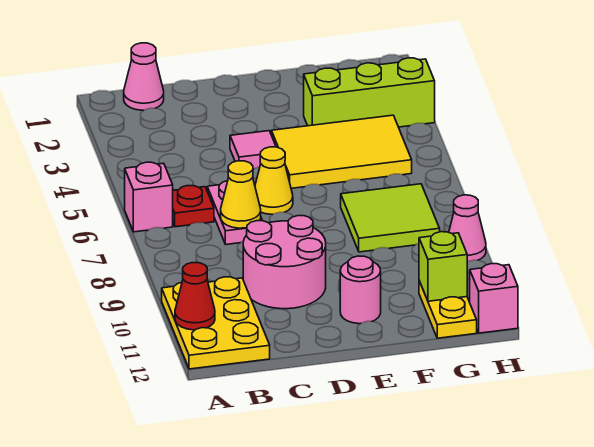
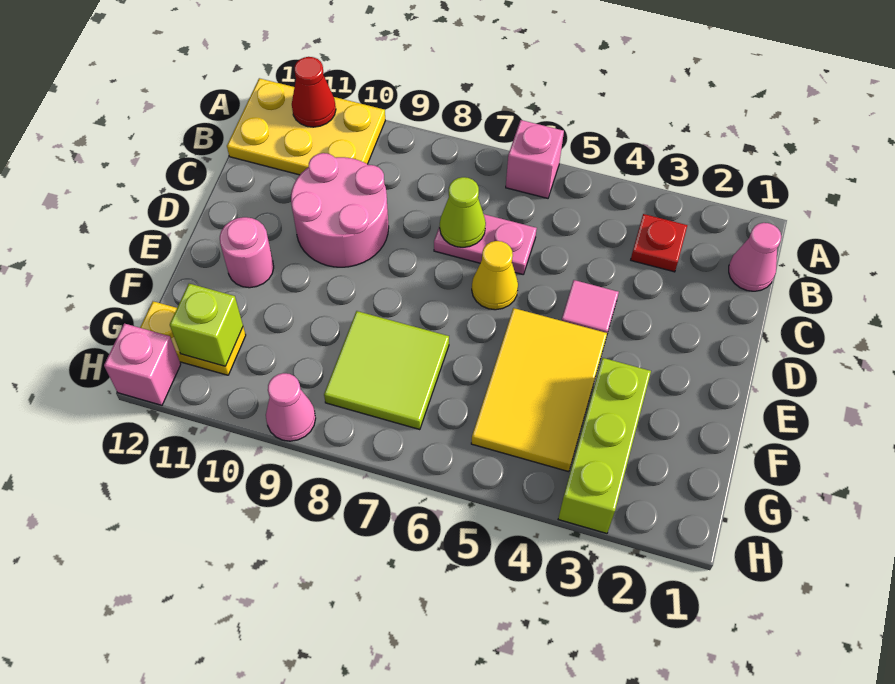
red 1x1 plate [173,186,214,227] -> red 1x1 plate moved to [631,214,687,272]
yellow 1x1 cone [221,161,261,228] -> lime 1x1 cone [440,177,486,247]

